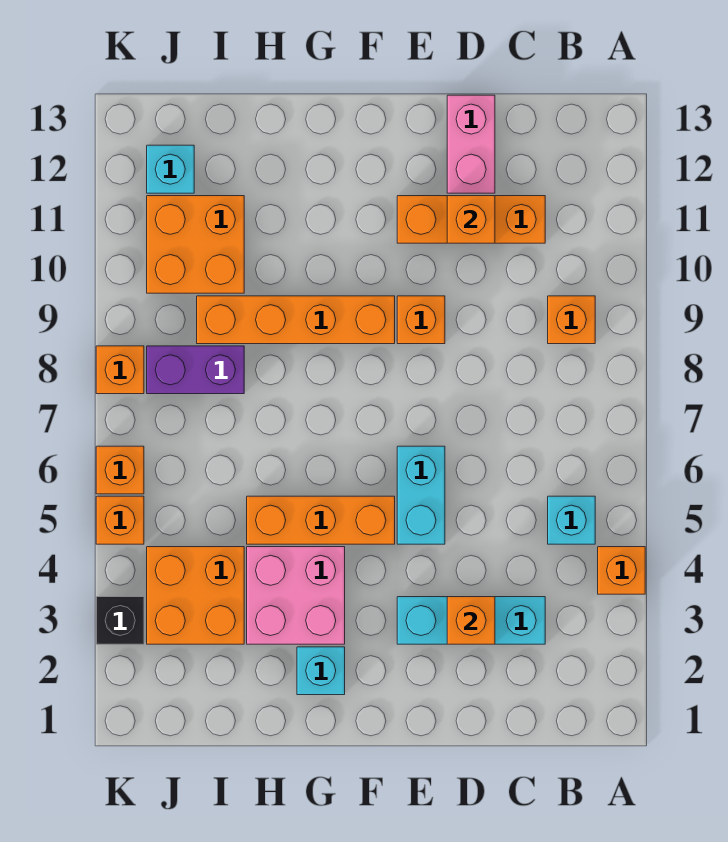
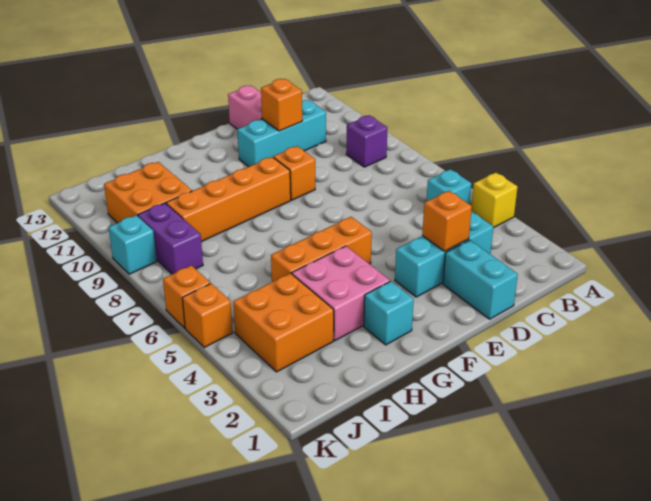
orange 1x1 brick [598,547,645,594] -> yellow 1x1 brick [471,173,517,228]
orange 1x1 brick [548,296,595,344] -> purple 1x1 brick [346,115,387,167]
orange 1x3 brick [397,196,545,243] -> cyan 1x3 brick [237,100,326,167]
cyan 1x2 brick [397,446,445,544] -> cyan 1x2 brick moved to [443,240,518,319]
purple 1x2 brick [147,346,244,394] -> purple 1x2 brick turned to [138,203,203,274]
cyan 1x1 brick [147,145,194,193] -> cyan 1x1 brick moved to [108,215,157,274]
black 1x1 brick [96,597,144,644] -> none
orange 1x1 brick [96,346,144,394] -> none

